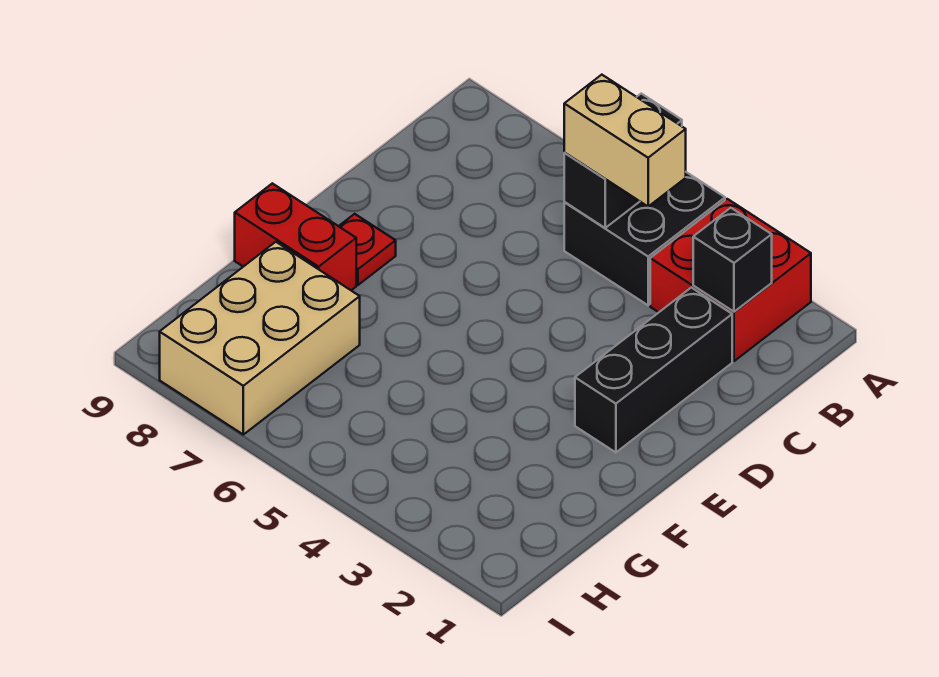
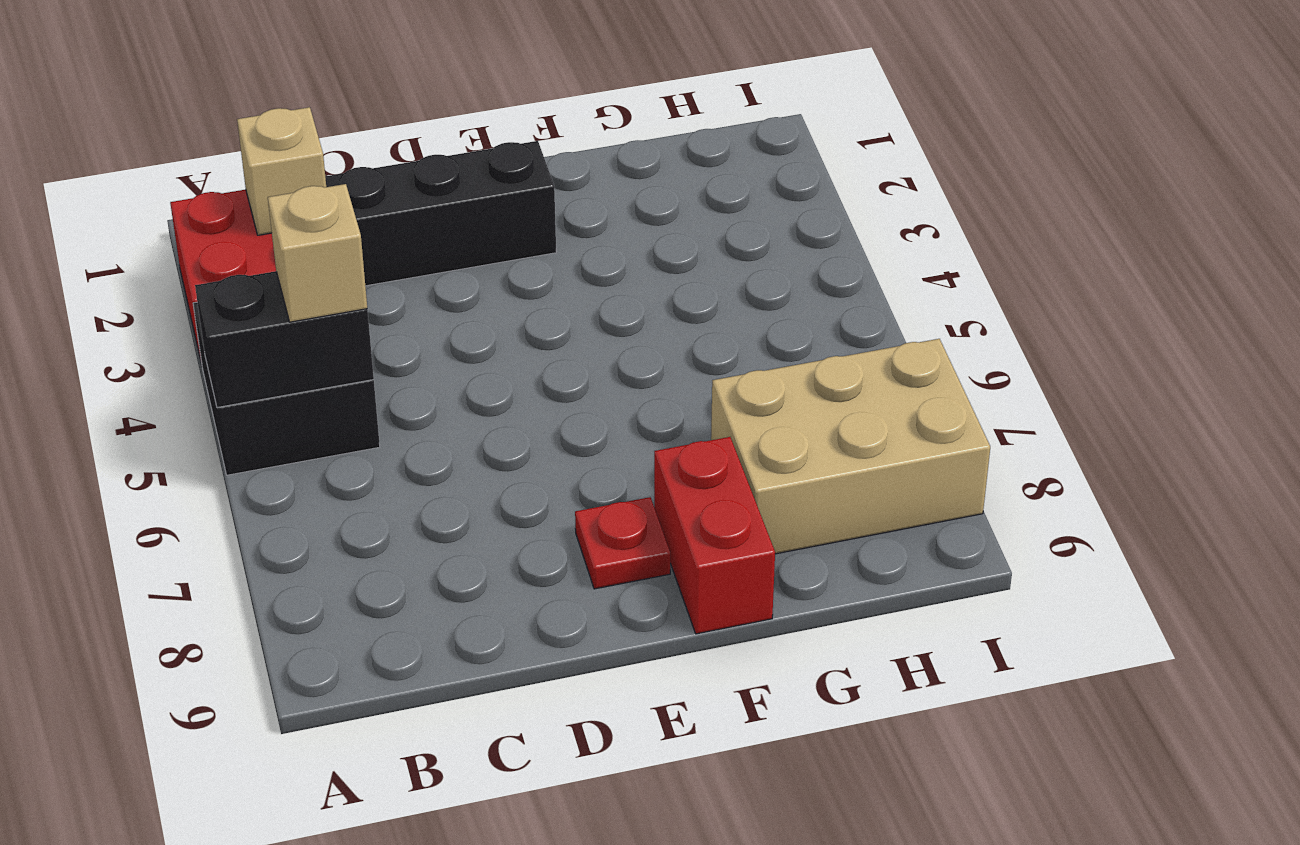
black 1x1 brick [693,208,772,312] -> tan 1x1 brick [237,107,326,235]
tan 1x2 brick [564,75,686,206] -> tan 1x1 brick [268,184,367,322]

